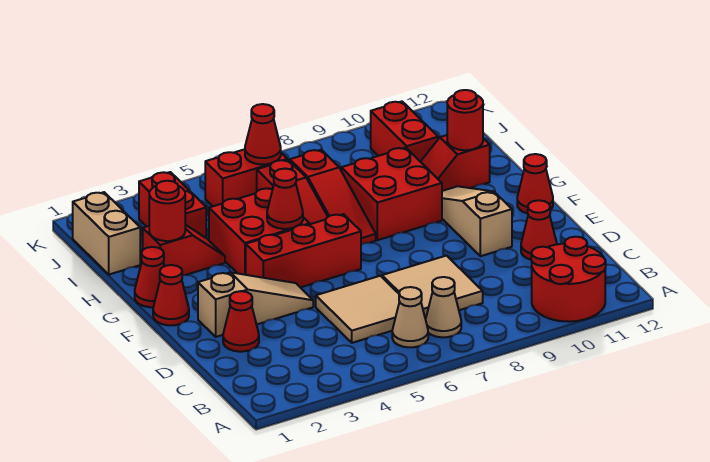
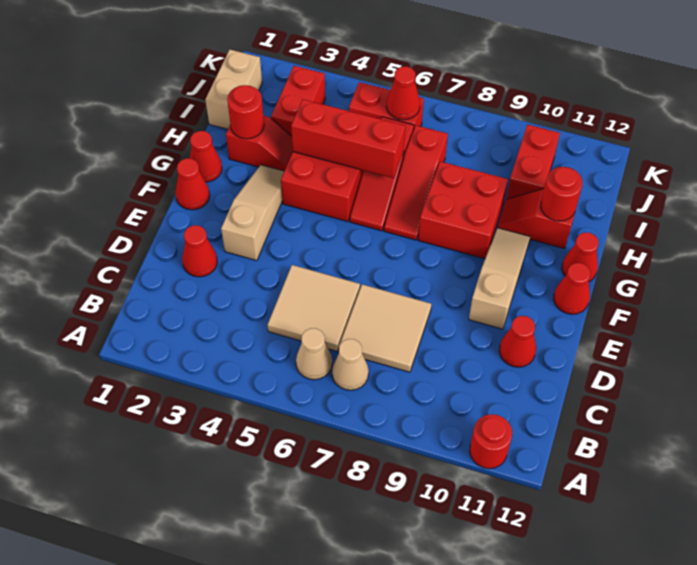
red 2x2 round brick [531,237,606,322] -> red 1x1 round brick [470,414,512,469]
tan 1x3 slope [198,272,313,337] -> tan 1x3 slope turned to [221,165,284,261]
red 1x3 brick [246,214,361,287] -> red 1x3 brick moved to [291,99,405,178]
red 1x1 cone [267,169,303,229] -> red 1x1 cone moved to [562,232,598,282]

